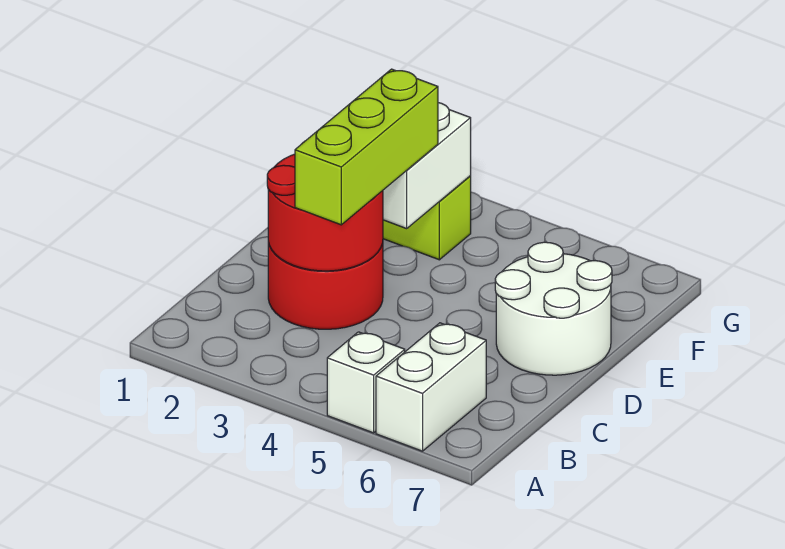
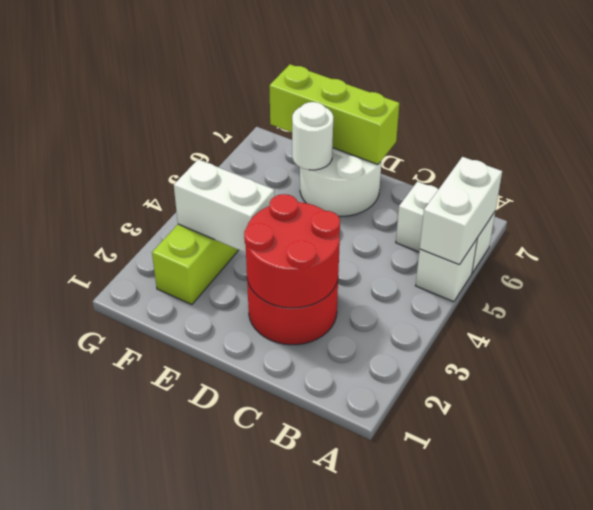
none -> white 1x2 brick [420,157,502,265]
lime 1x3 brick [295,69,438,225] -> lime 1x3 brick moved to [269,64,399,164]
none -> white 1x1 round brick [292,102,333,170]

